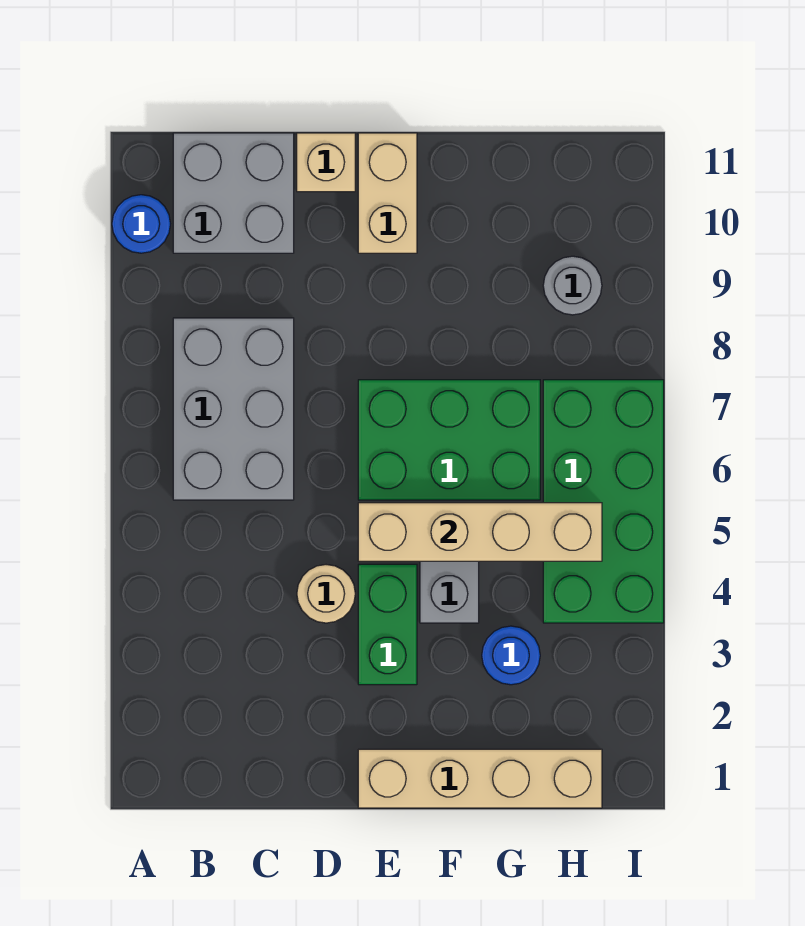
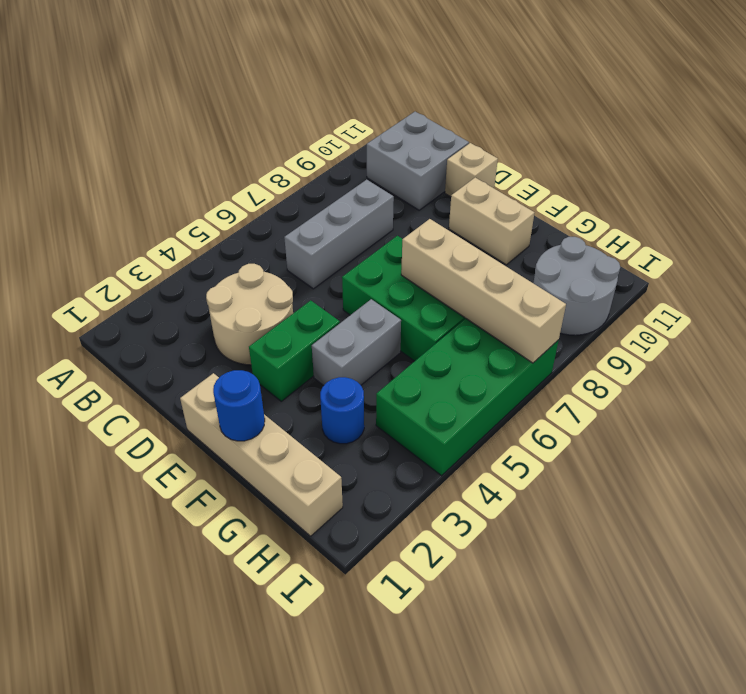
blue 1x1 round brick [112,195,170,253] -> blue 1x1 round brick moved to [213,370,265,441]
grey 2x3 brick [173,318,294,500] -> grey 1x3 brick [284,180,394,289]
tan 1x1 round brick [297,565,355,623] -> tan 2x2 round brick [206,264,293,365]
tan 1x4 brick [358,503,602,561] -> tan 1x4 brick moved to [401,219,566,363]
tan 1x2 brick [358,133,417,253] -> tan 1x2 brick turned to [449,178,534,265]
grey 1x1 round brick [543,256,602,315] -> grey 2x2 round brick [533,237,620,335]

